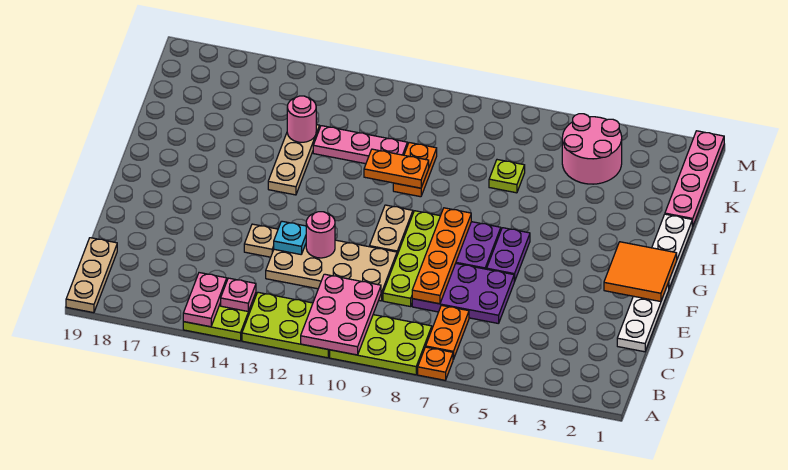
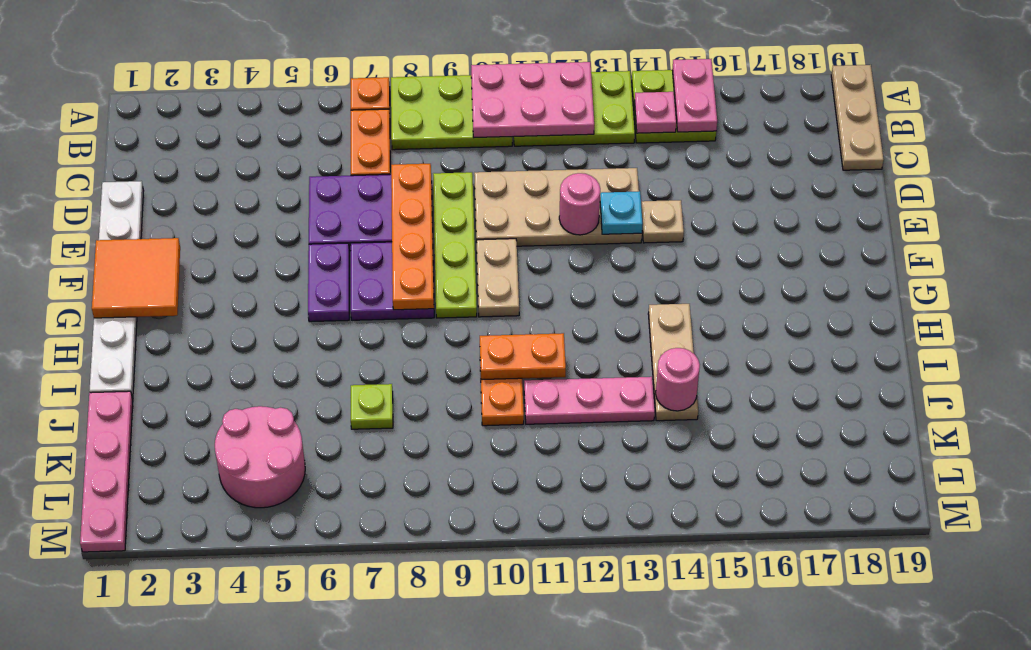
pink 2x3 plate [301,274,381,355] -> pink 2x3 plate turned to [471,62,594,138]

